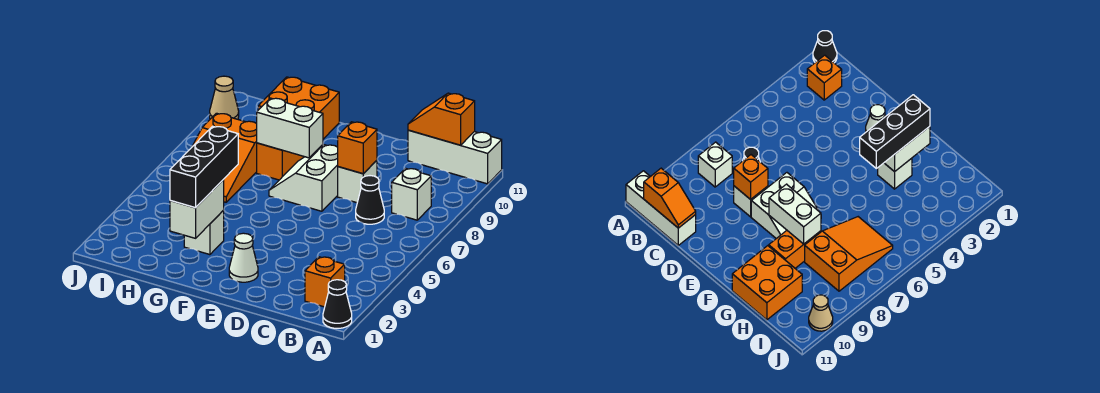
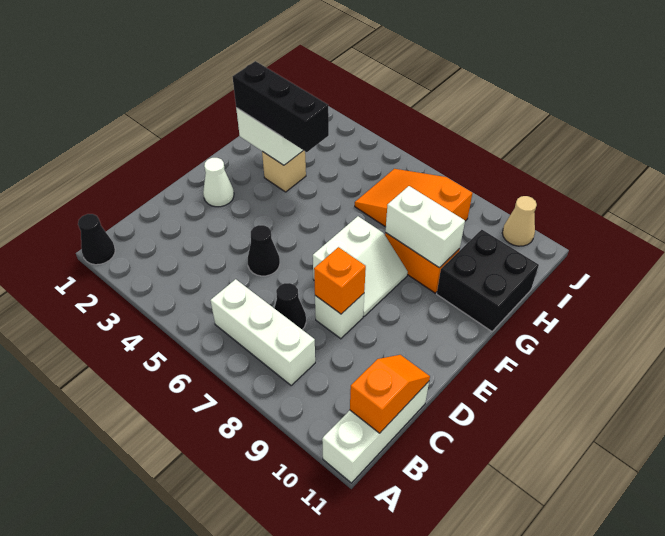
orange 1x1 brick [305,257,345,307] -> none
white 1x1 brick [392,168,431,220] -> white 1x3 brick [210,279,315,385]
none -> black 1x1 cone [248,225,280,276]
white 2x2 slope [269,145,338,211] -> white 2x2 slope turned to [313,216,408,316]
white 1x2 brick [257,98,323,158] -> white 1x2 brick turned to [385,186,465,268]
white 1x1 brick [184,210,224,255] -> tan 1x1 brick [262,151,306,192]
orange 2x2 brick [258,77,339,139] -> black 2x2 brick [437,230,539,331]

